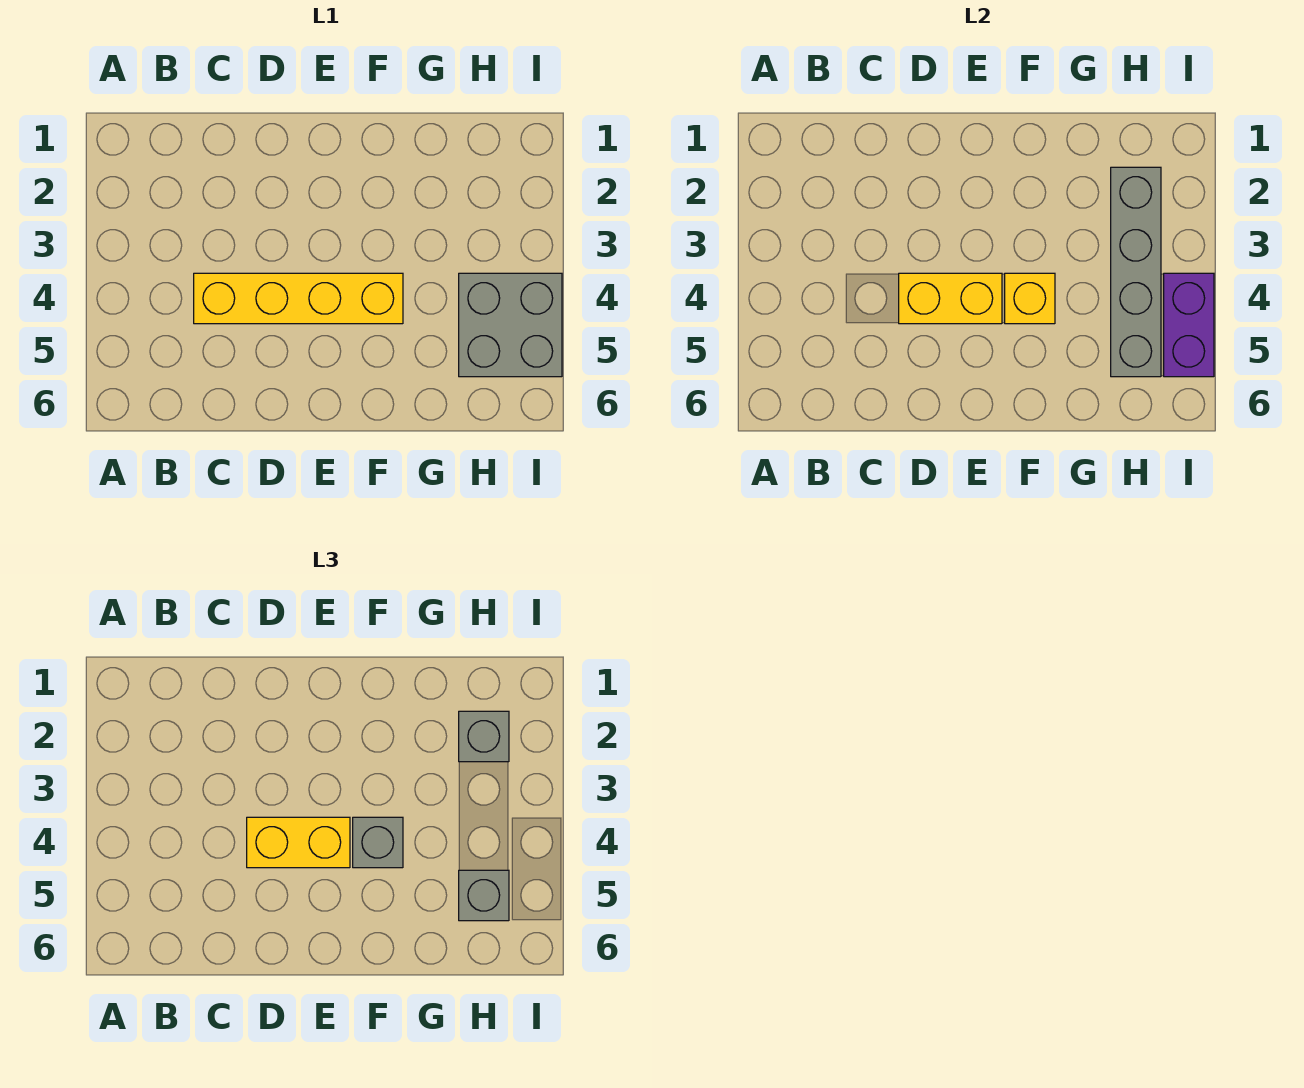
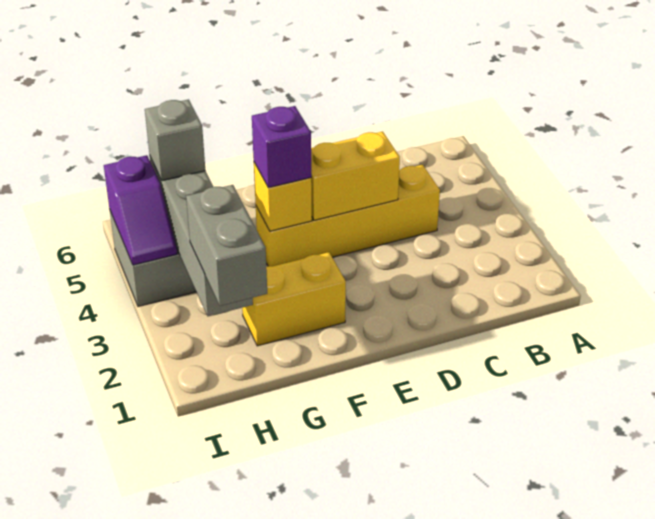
yellow 1x2 brick [247,817,350,868] -> yellow 1x2 brick moved to [242,252,346,346]
grey 1x1 brick [353,817,403,868] -> purple 1x1 brick [252,106,311,188]
grey 1x1 brick [459,711,509,762] -> grey 1x2 brick [186,185,267,306]
purple 1x2 brick [1164,273,1214,377] -> purple 1x2 slope [104,155,177,265]

